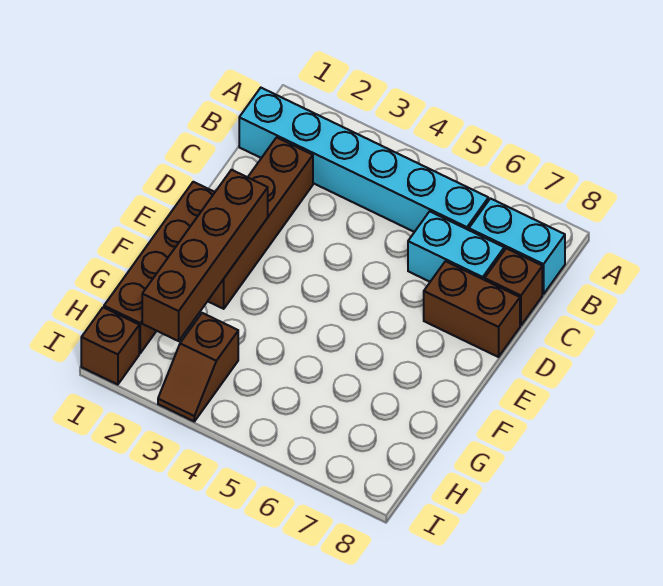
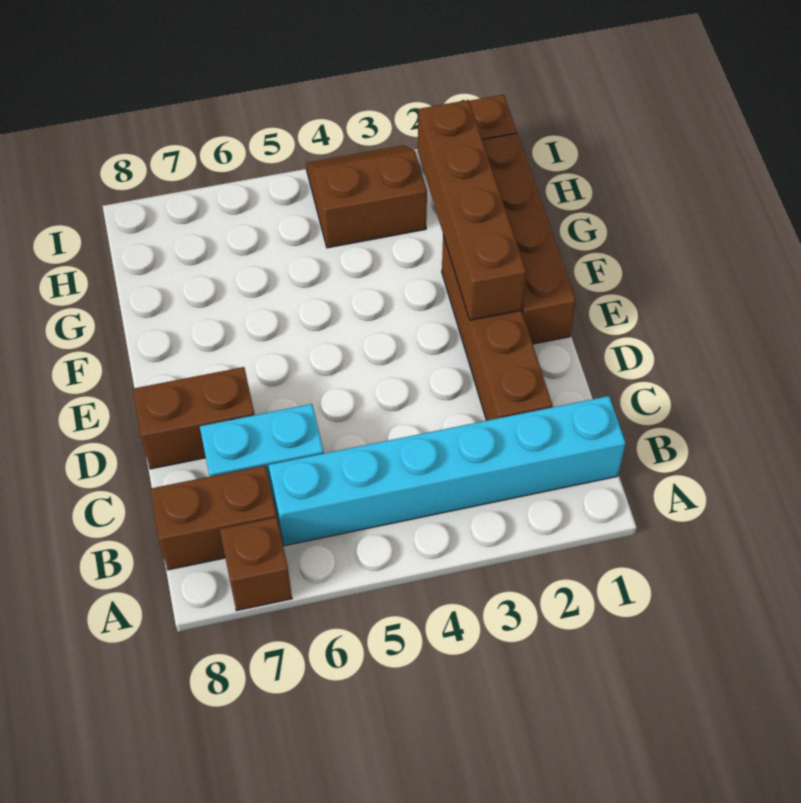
cyan 1x2 brick [469,199,565,294] -> brown 1x2 brick [150,466,277,570]
brown 1x1 brick [485,248,542,326] -> brown 1x1 brick moved to [220,517,292,611]
brown 1x2 slope [158,313,238,421] -> brown 2x2 slope [306,145,427,248]

